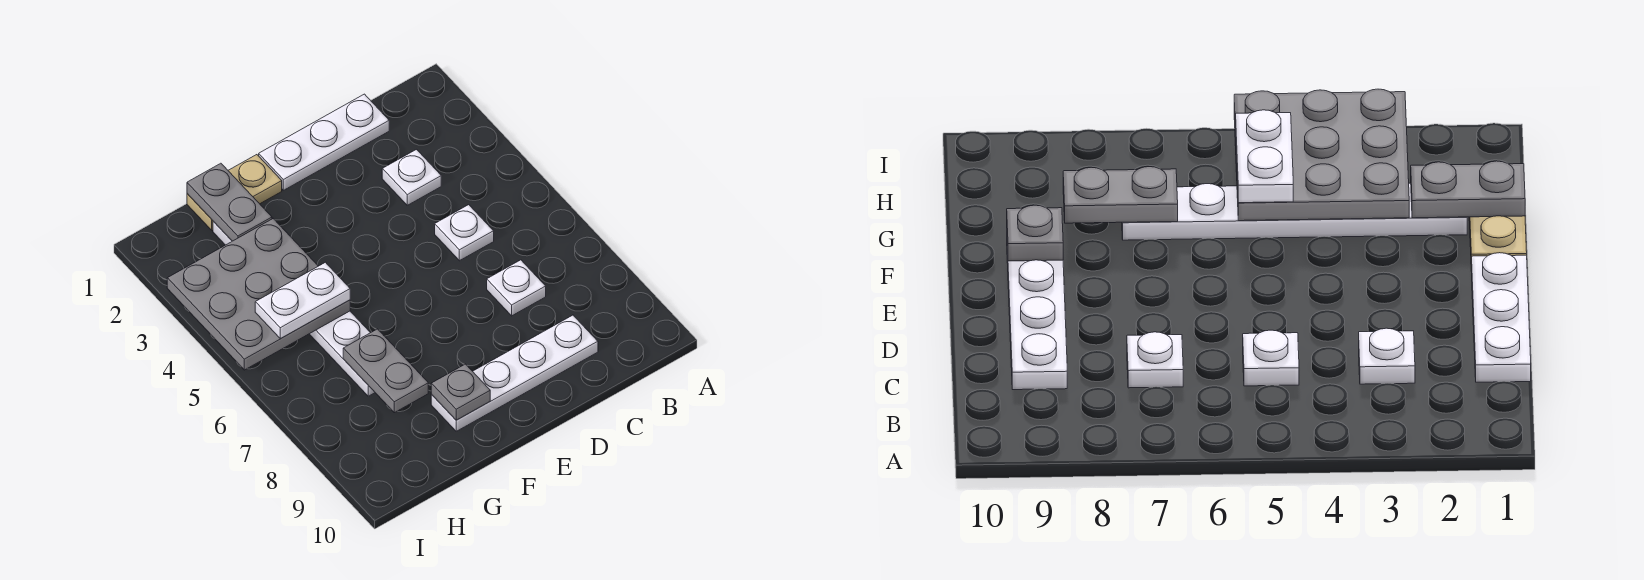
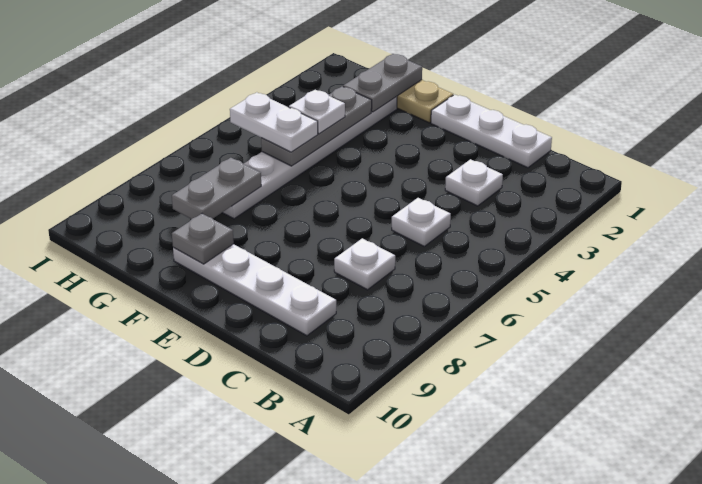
grey 3x3 plate [167,219,350,370] -> grey 1x3 plate [261,87,372,166]
none -> white 1x1 plate [289,90,345,134]

